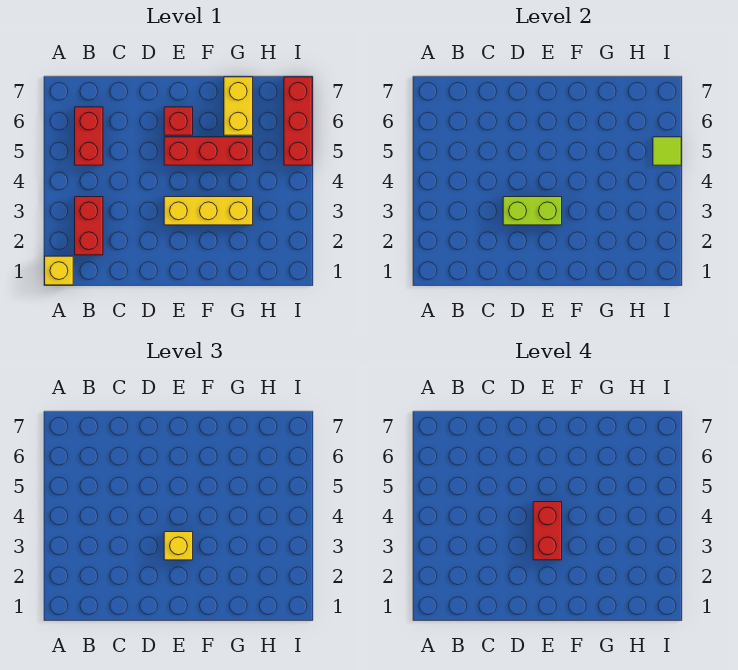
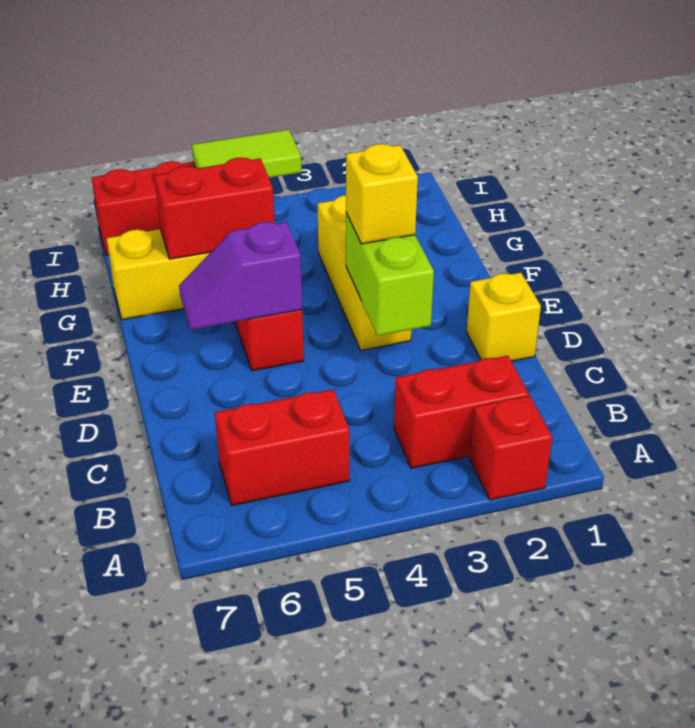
yellow 1x1 brick [45,256,73,285] -> yellow 1x1 brick moved to [467,273,541,361]
red 1x2 brick [533,502,562,560] -> red 1x2 brick moved to [154,158,274,259]
none -> purple 1x2 slope [179,222,302,330]
red 1x1 brick [164,107,193,135] -> red 1x1 brick moved to [470,396,552,500]
lime 1x1 tile [653,137,681,165] -> lime 1x2 tile [192,130,301,178]

